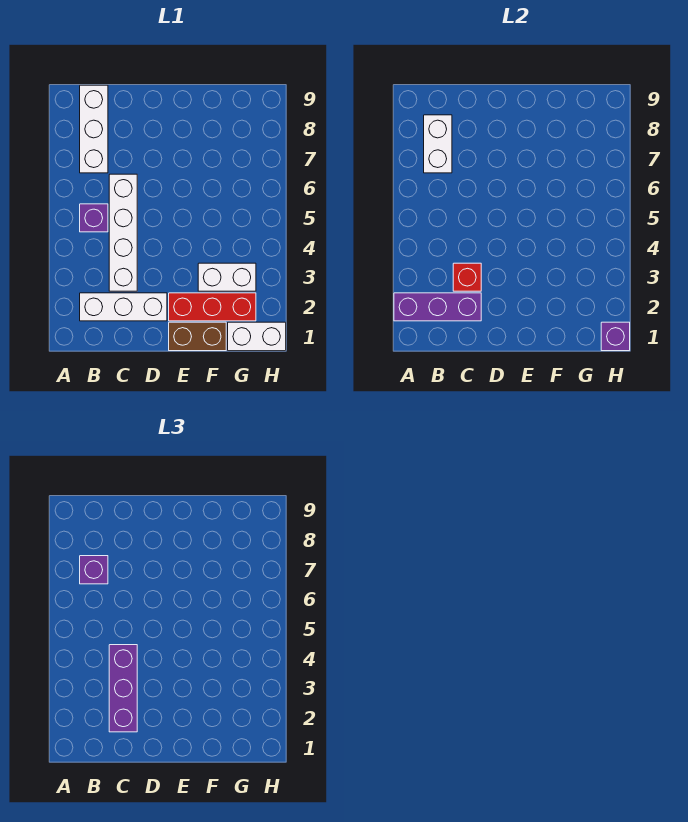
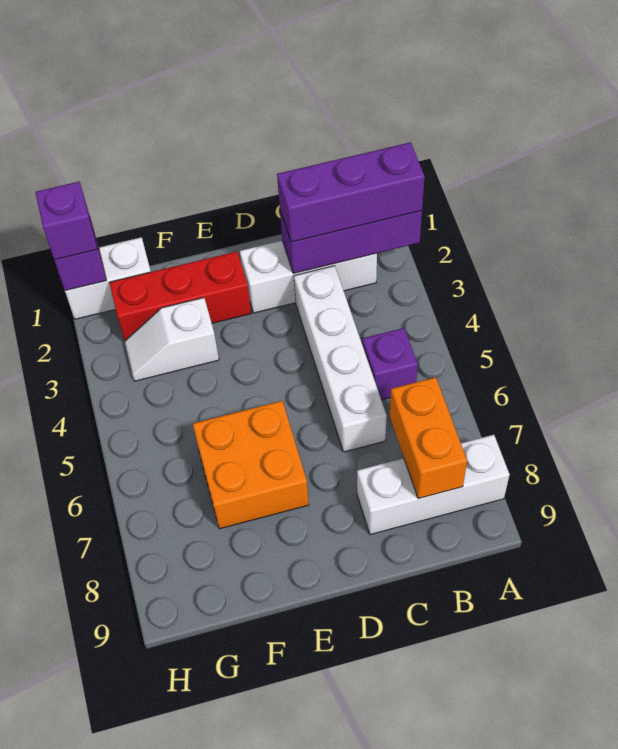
white 1x3 brick [80,85,108,173] -> white 1x3 brick turned to [357,435,510,535]
white 1x2 brick [424,115,452,173] -> orange 1x2 brick [390,377,467,499]
purple 1x1 brick [80,556,108,584] -> purple 1x1 brick moved to [35,182,97,260]
purple 1x3 brick [109,645,137,732] -> purple 1x3 brick turned to [277,142,425,242]
red 1x1 brick [453,263,481,291] -> none
brown 1x2 brick [169,322,226,351] -> none
none -> orange 2x2 brick [193,401,309,529]
white 1x2 brick [198,263,256,291] -> white 1x2 slope [125,298,219,381]

